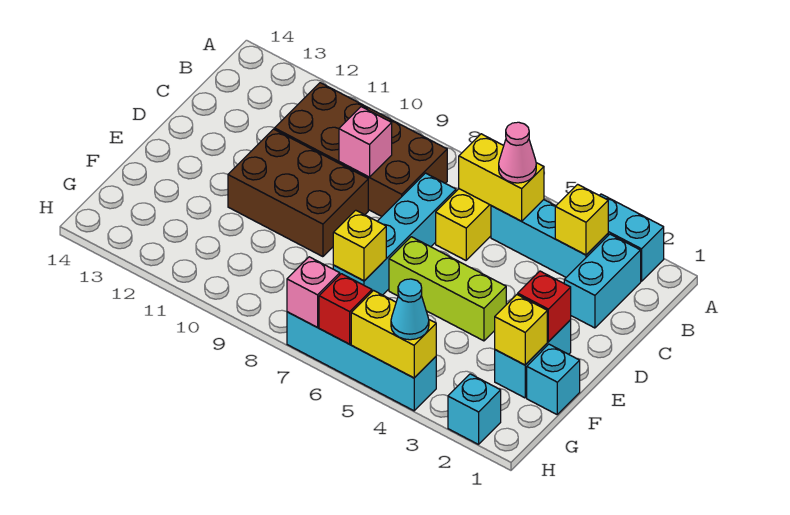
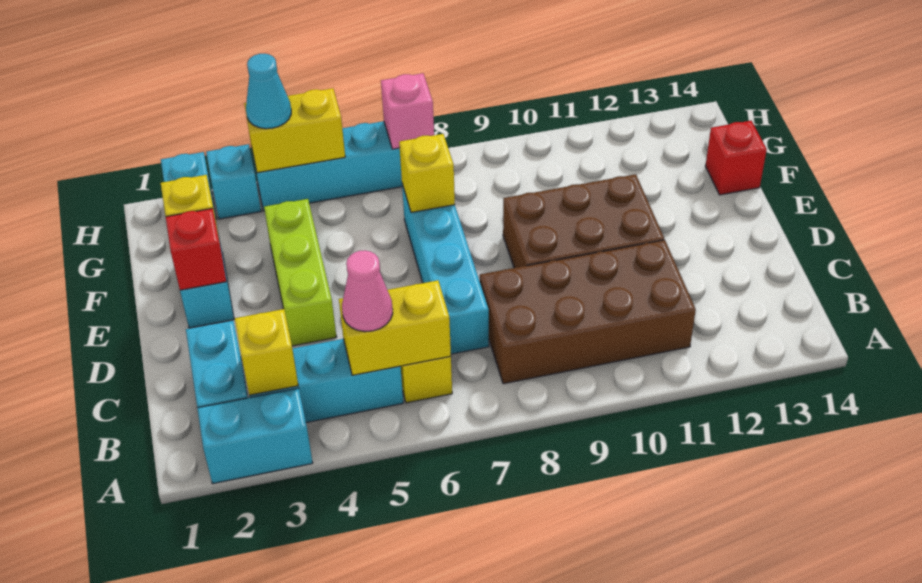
pink 1x1 brick [339,107,392,177] -> none
lime 1x3 brick [389,237,506,341] -> lime 1x3 brick turned to [264,199,336,346]
cyan 1x1 brick [527,344,580,414] -> cyan 1x1 brick moved to [206,144,261,219]
red 1x1 brick [319,274,372,344] -> red 1x1 brick moved to [705,121,767,195]

